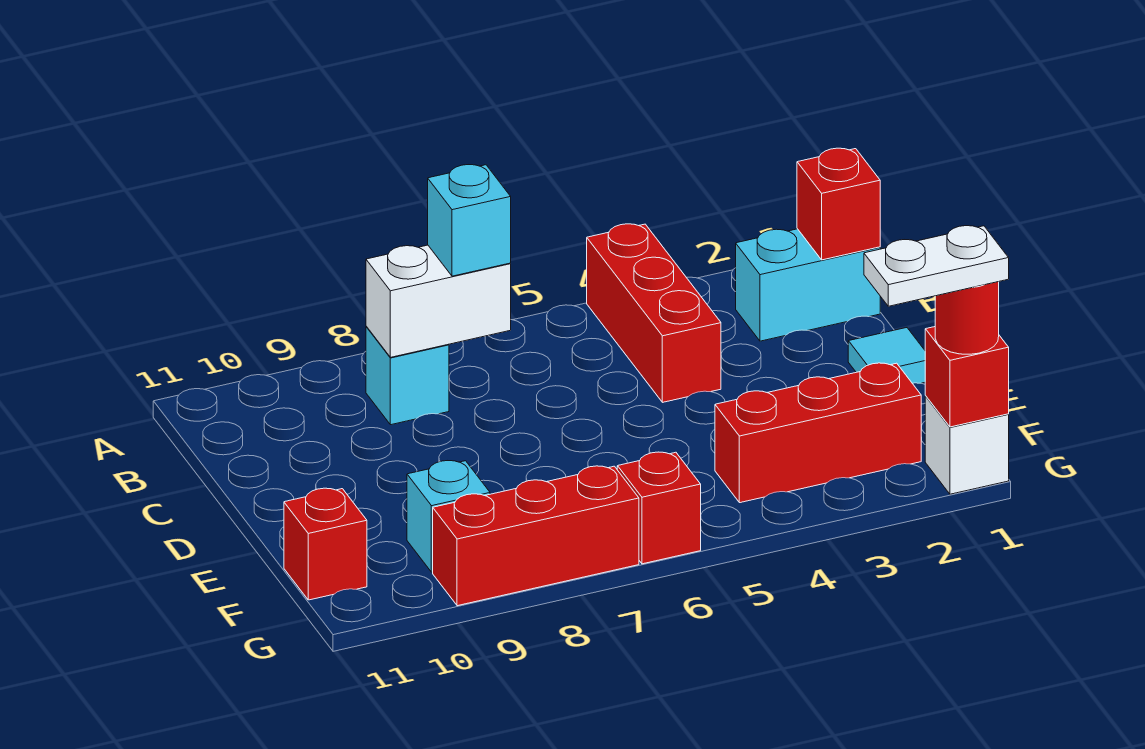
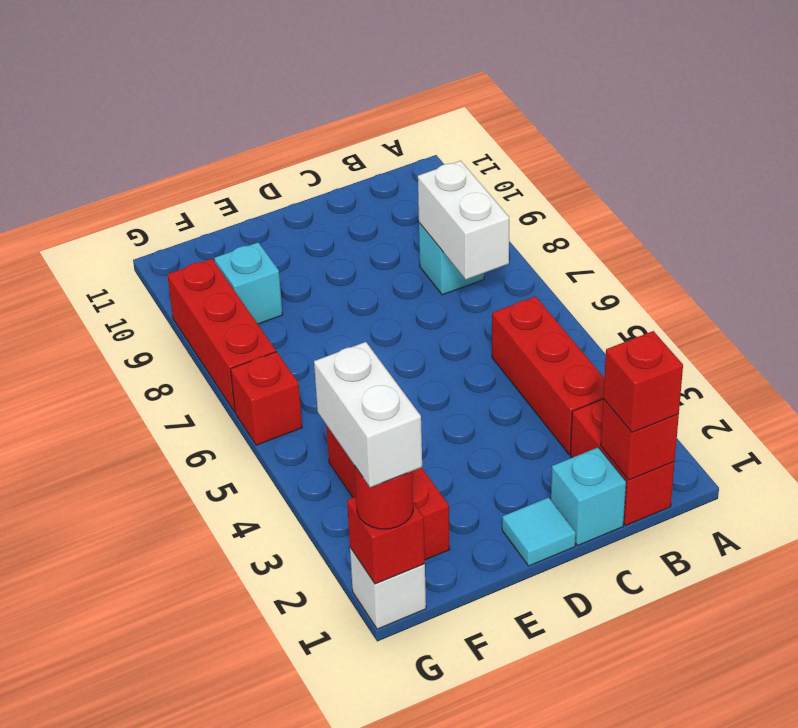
red 1x3 brick [587,224,721,402] -> red 1x3 brick turned to [492,296,604,455]
cyan 1x2 brick [736,229,880,341] -> red 1x2 brick [570,399,675,525]
cyan 1x1 brick [428,165,511,276] -> cyan 1x1 brick moved to [551,447,626,546]
red 1x1 brick [284,488,367,600] -> red 1x1 brick moved to [603,331,683,432]
white 1x2 plate [864,226,1009,306] -> white 1x2 brick [314,342,422,488]

